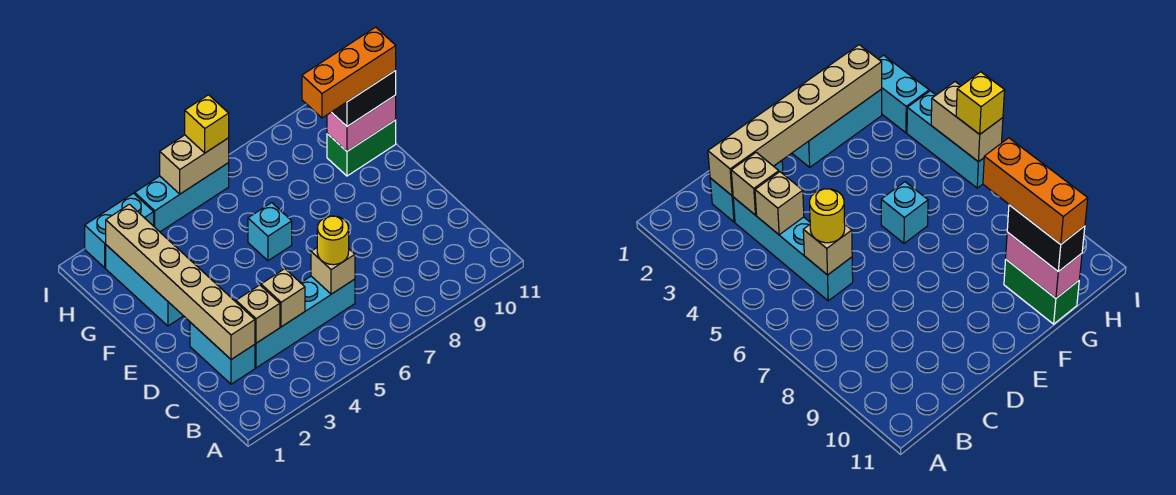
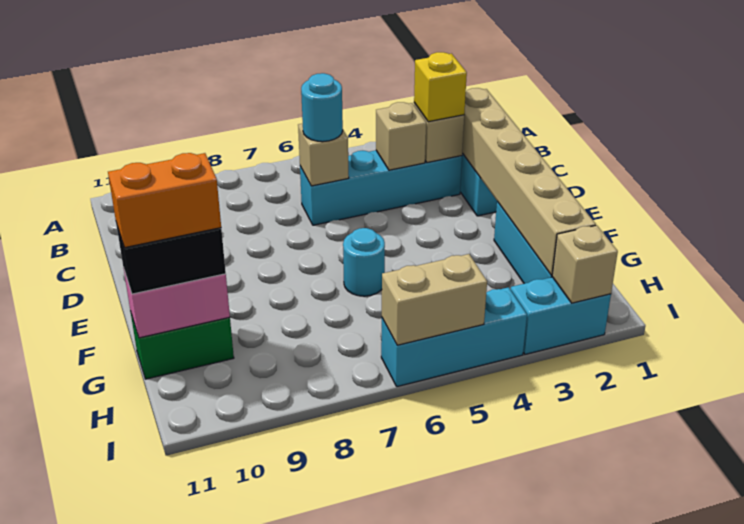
yellow 1x1 round brick [317,216,349,265] -> cyan 1x1 round brick [301,73,343,142]
cyan 1x1 brick [248,203,292,261] -> cyan 1x1 round brick [343,228,385,296]
orange 1x3 brick [302,27,396,118] -> orange 1x2 brick [108,153,221,248]
none -> tan 1x1 brick [552,225,618,303]
yellow 1x1 brick [185,95,229,153] -> yellow 1x1 brick moved to [414,52,467,122]

